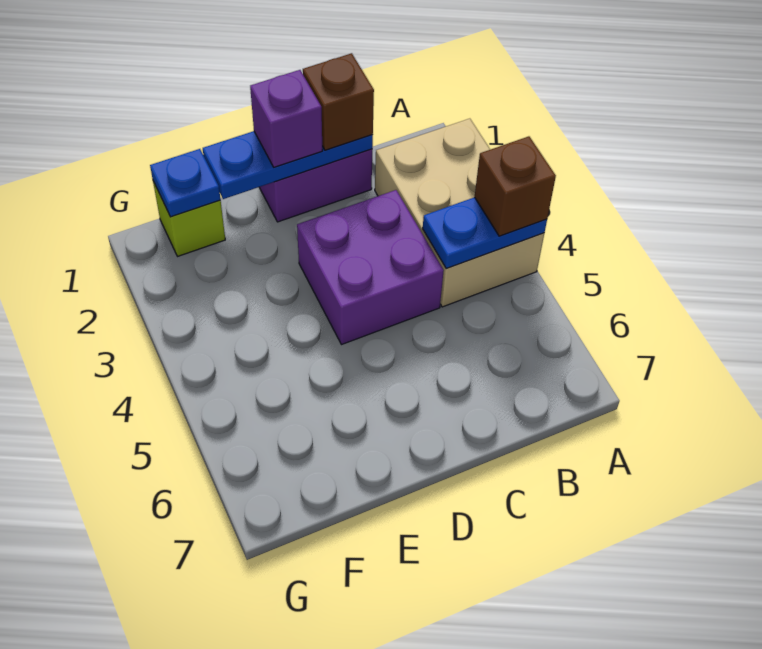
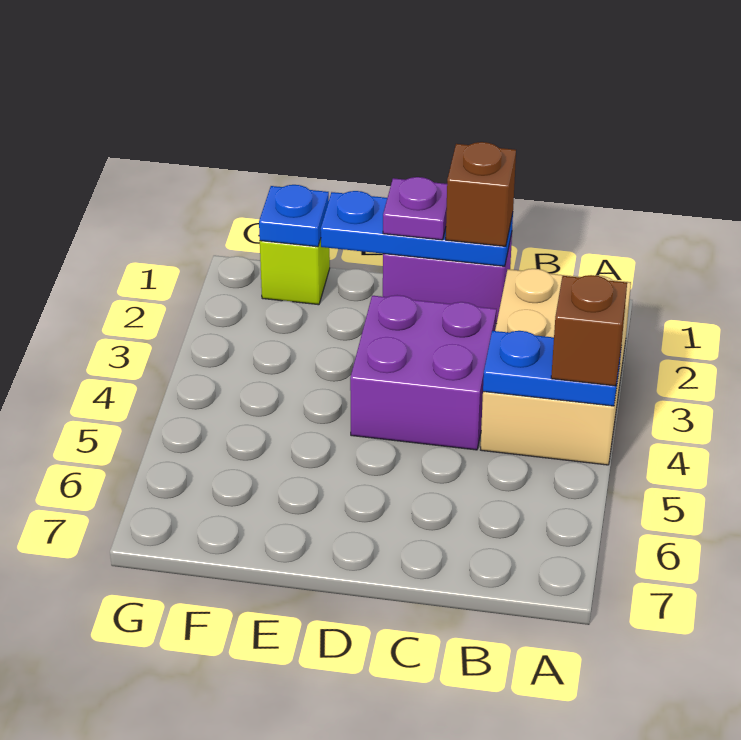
purple 1x1 brick [250,70,322,167] -> purple 1x1 plate [383,177,447,240]

